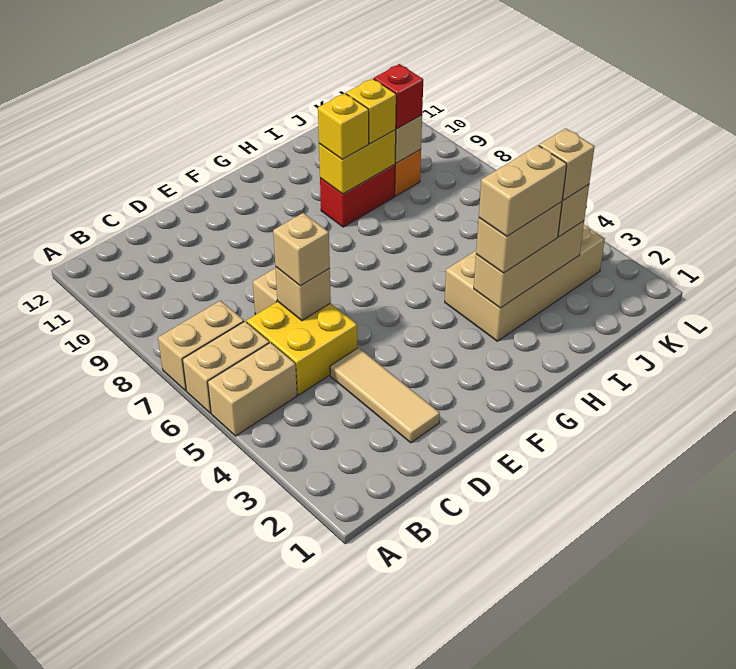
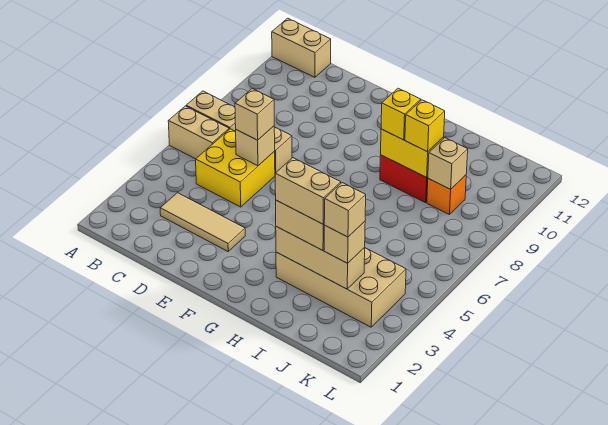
tan 1x2 brick [208,343,297,436] -> tan 1x2 brick moved to [272,18,331,77]
tan 1x3 tile [330,348,440,443] -> tan 1x3 tile turned to [160,193,245,251]
red 1x1 brick [374,64,423,129] -> none

